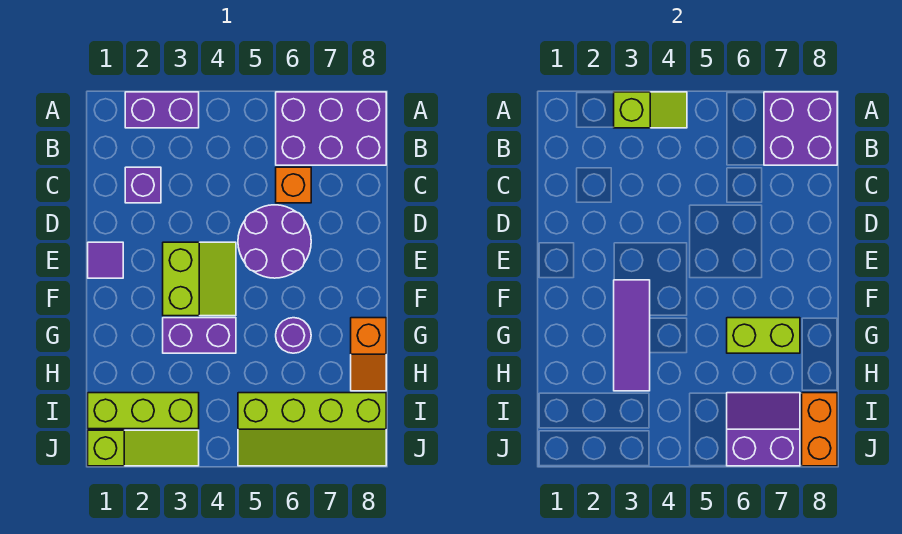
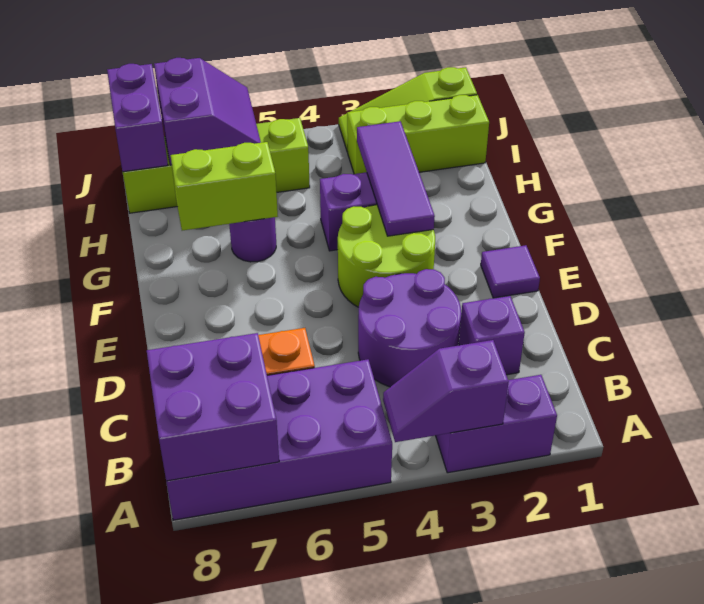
lime 1x2 slope [614,92,687,128] -> purple 1x2 slope [383,340,509,442]
purple 2x3 brick [276,92,386,165] -> purple 2x4 brick [166,359,392,520]
purple 2x2 round brick [238,205,311,278] -> purple 2x2 round brick moved to [358,269,461,387]
lime 2x2 slope [163,242,236,316] -> lime 2x2 round brick [338,205,435,307]
orange 1x2 slope [351,318,386,391] -> none
purple 2x2 slope [727,393,800,466] -> purple 2x2 slope turned to [154,58,261,165]
orange 1x2 brick [802,393,837,466] -> purple 1x2 brick [107,64,168,172]

